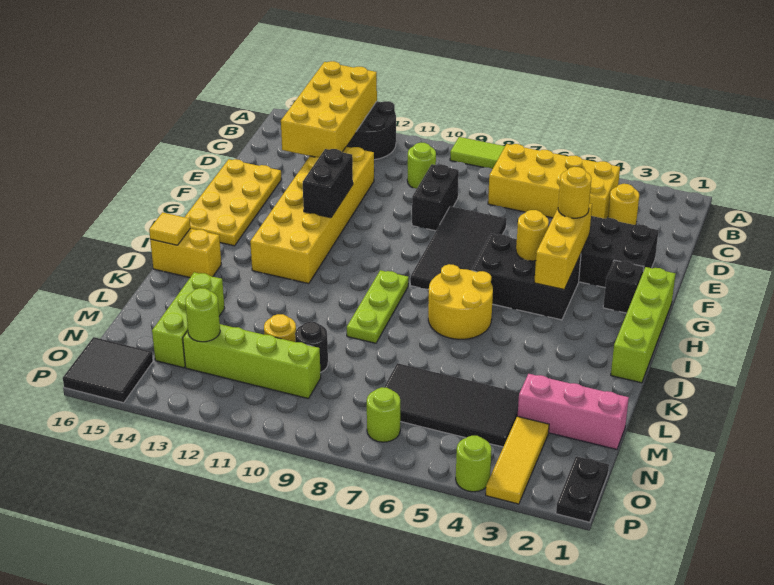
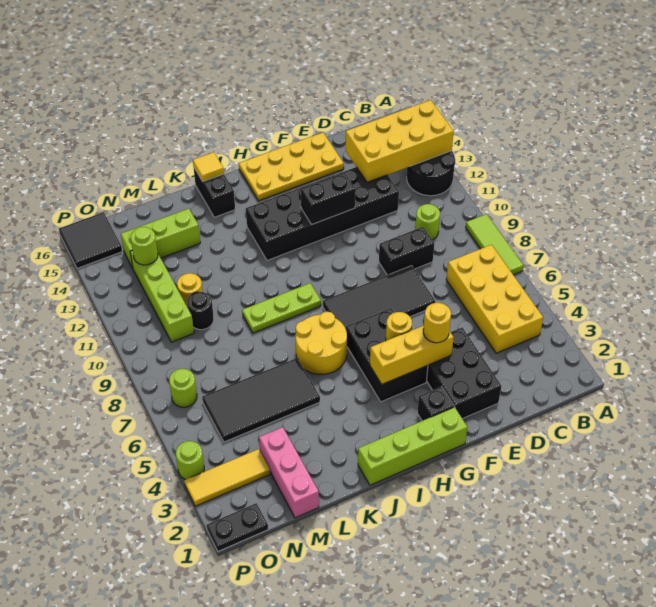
yellow 1x1 round brick [608,184,639,225] -> none
yellow 2x6 brick [250,147,374,284] -> black 2x6 brick [246,167,399,260]
yellow 1x2 brick [150,229,221,277] -> black 1x2 brick [194,168,235,217]
black 2x4 tile [384,363,520,447] -> black 2x4 tile turned to [202,358,320,442]

